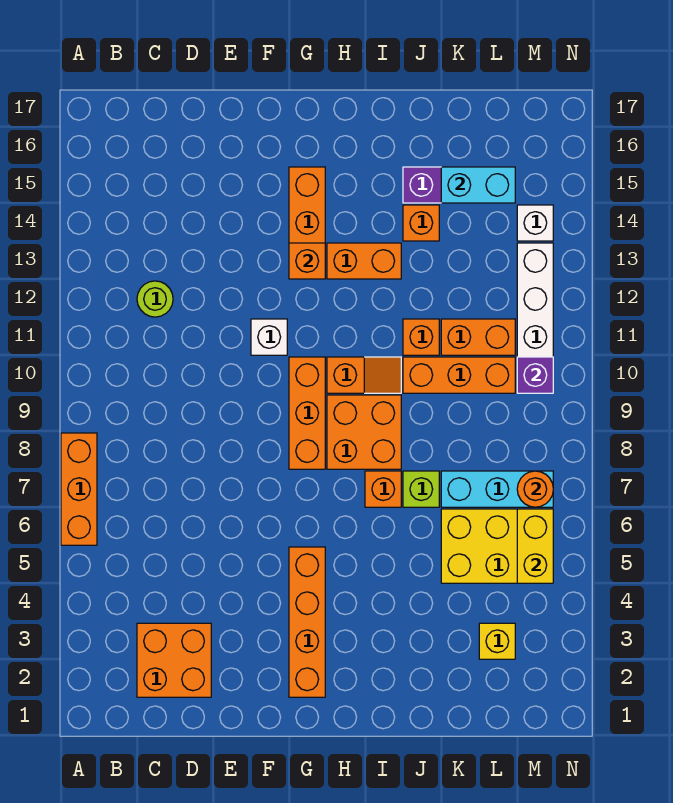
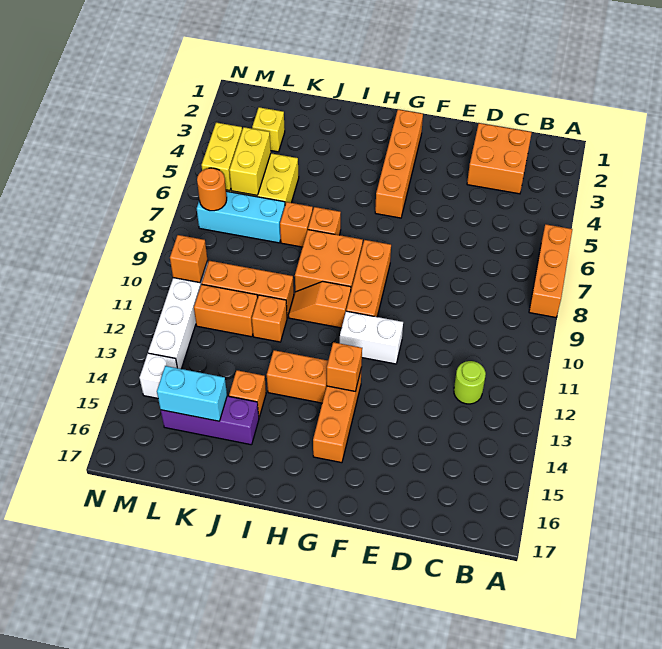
white 1x1 brick [251,319,287,355] -> white 1x2 brick [340,311,403,364]
lime 1x1 brick [403,471,439,507] -> orange 1x1 brick [280,202,313,247]
none -> yellow 1x2 brick [229,127,271,195]
purple 1x1 brick [517,357,553,393] -> orange 1x1 brick [170,235,208,283]

